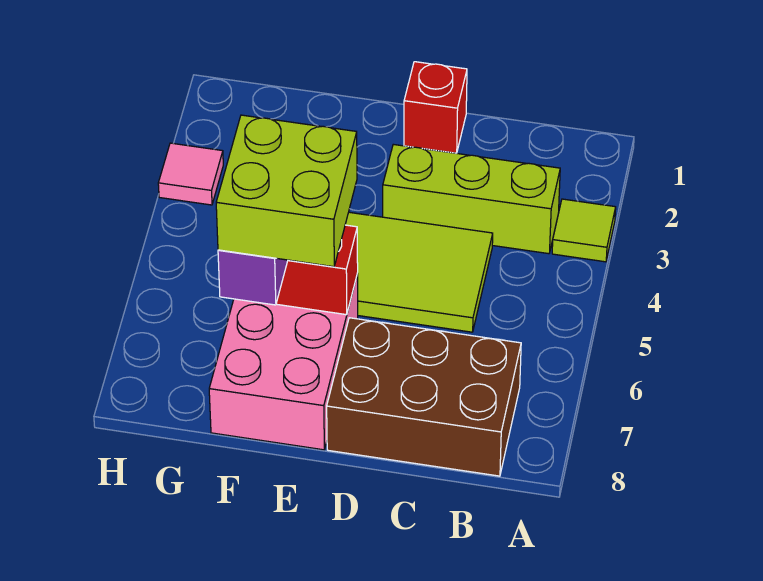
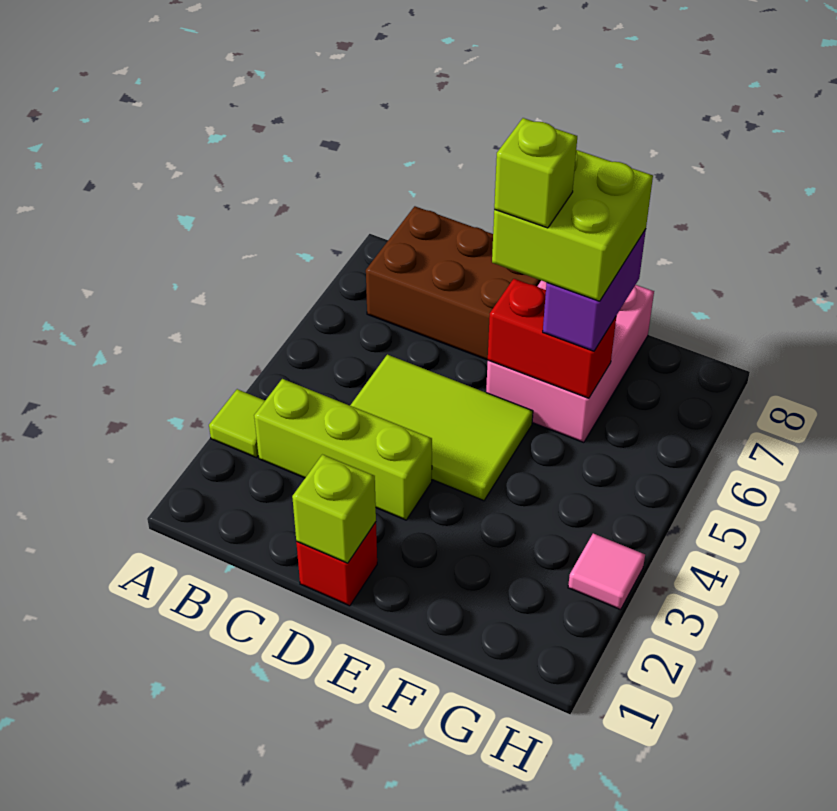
none -> lime 1x1 brick [292,455,376,563]
none -> lime 1x1 brick [494,118,577,228]

